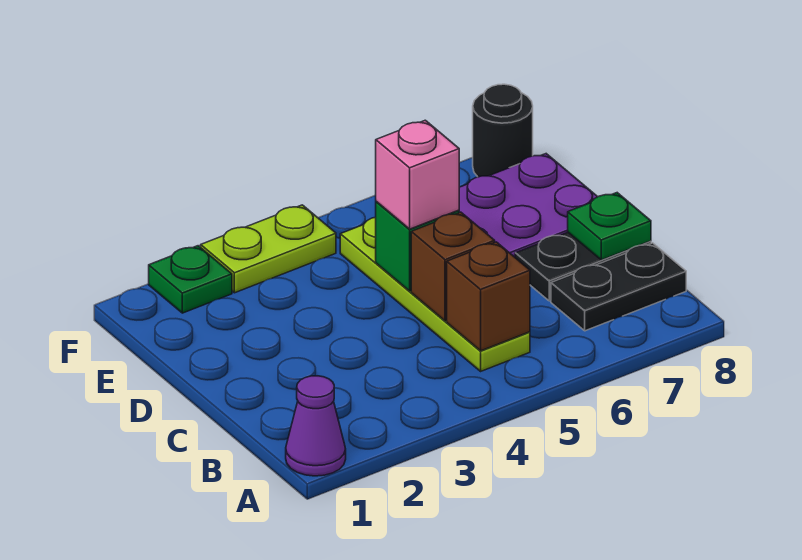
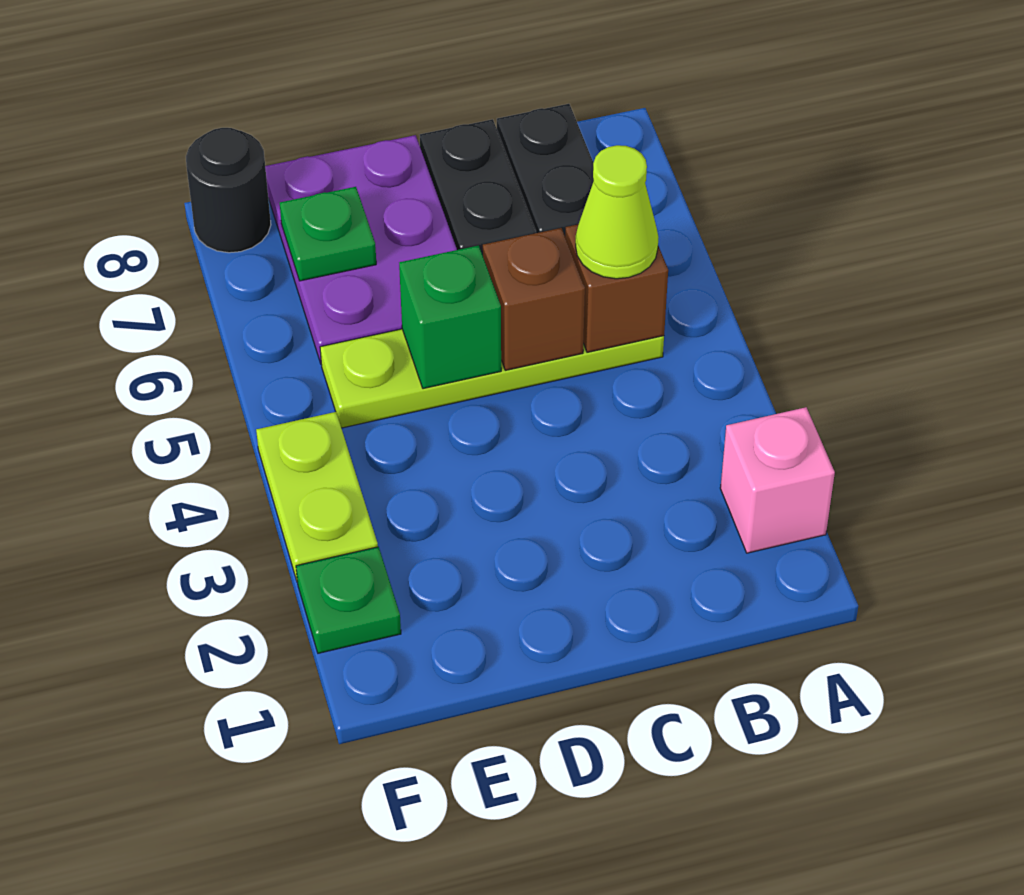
purple 1x1 cone [286,376,346,476] -> none
none -> lime 1x1 cone [576,145,658,279]
green 1x1 plate [568,193,651,260] -> green 1x1 plate moved to [280,187,376,281]
pink 1x1 brick [376,120,459,229] -> pink 1x1 brick moved to [720,407,835,553]

